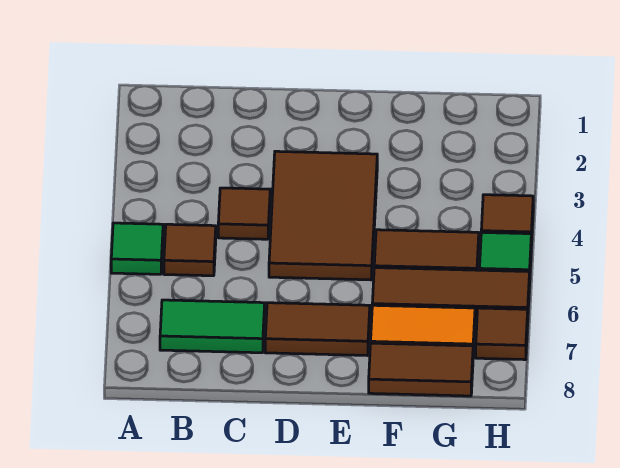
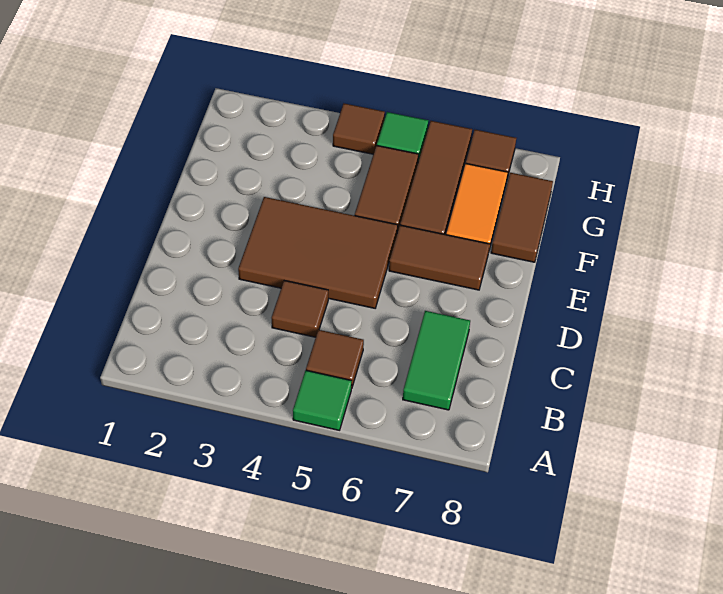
brown 1x2 tile [265,303,370,356] -> brown 1x2 tile turned to [389,225,490,290]

